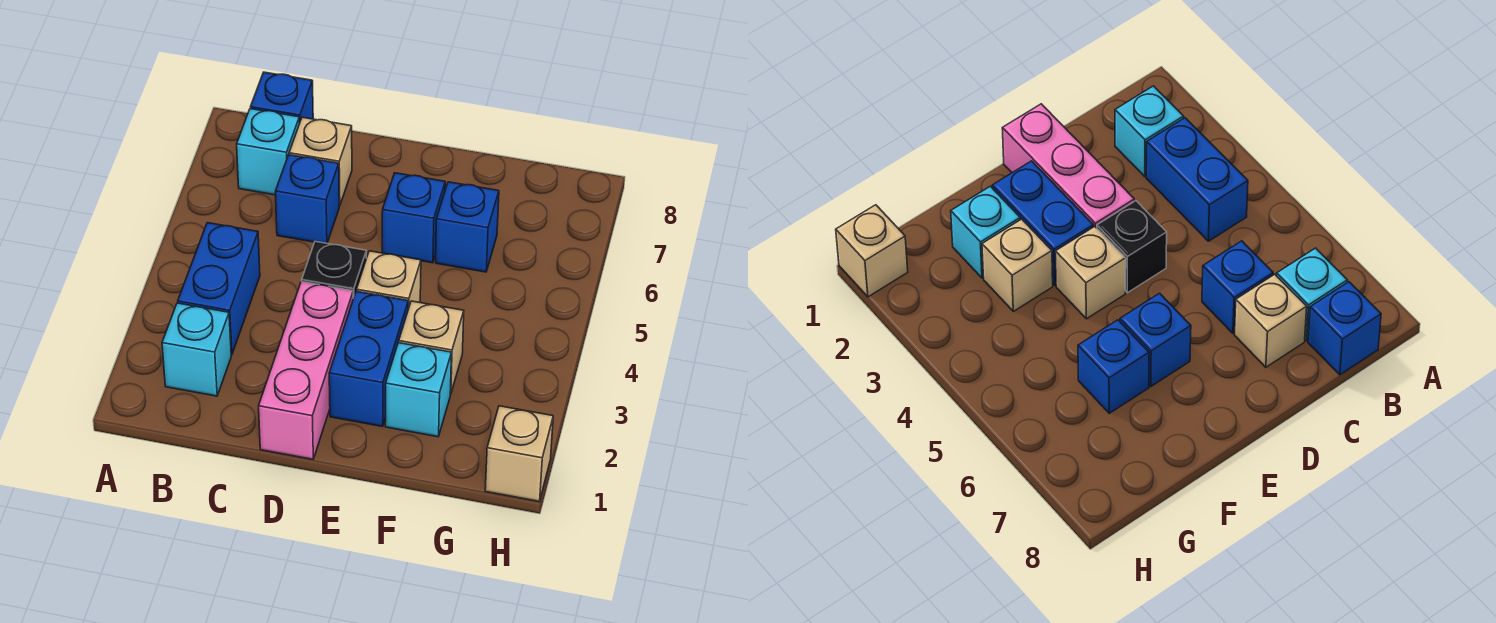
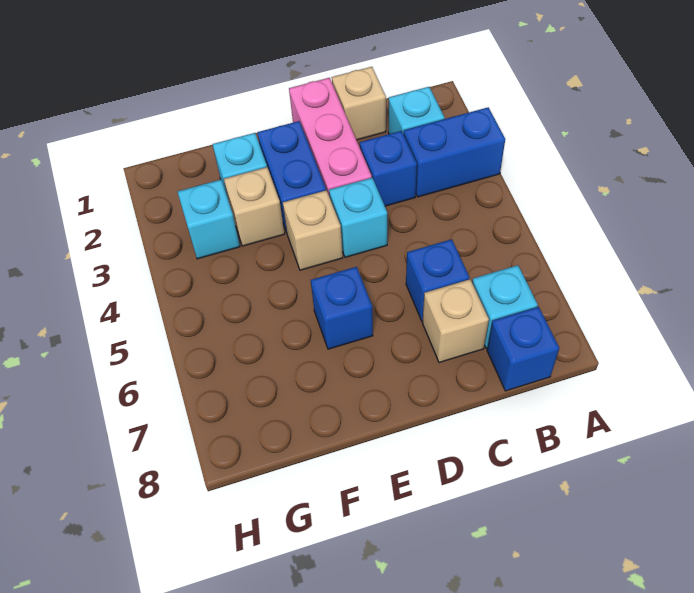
blue 1x2 brick [178,223,260,355] -> blue 1x2 brick turned to [404,107,505,197]
black 1x1 brick [302,242,366,298] -> cyan 1x1 brick [329,178,387,257]
blue 1x1 brick [436,182,499,272] -> blue 1x1 brick moved to [360,131,417,206]
none -> cyan 1x1 brick [178,180,240,259]
tan 1x1 brick [485,406,553,501] -> tan 1x1 brick moved to [332,67,386,140]

